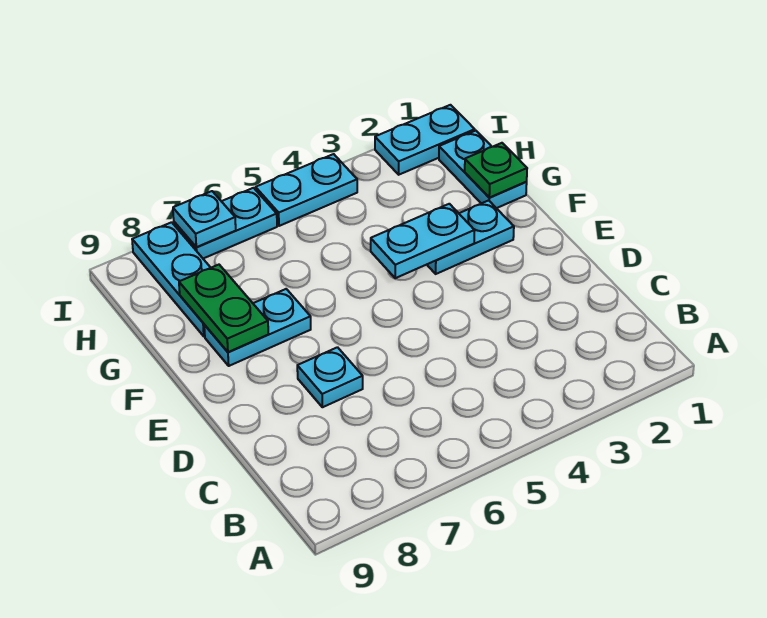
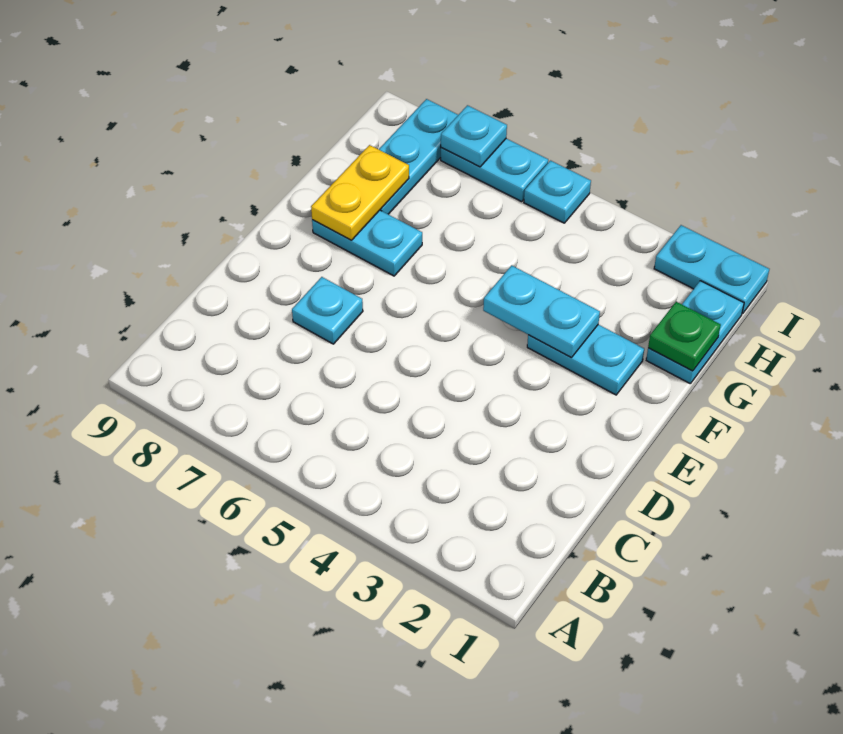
green 1x2 plate [179,265,268,352] -> yellow 1x2 plate [311,145,409,240]
cyan 1x2 plate [256,154,357,226] -> cyan 1x1 plate [524,161,591,223]

